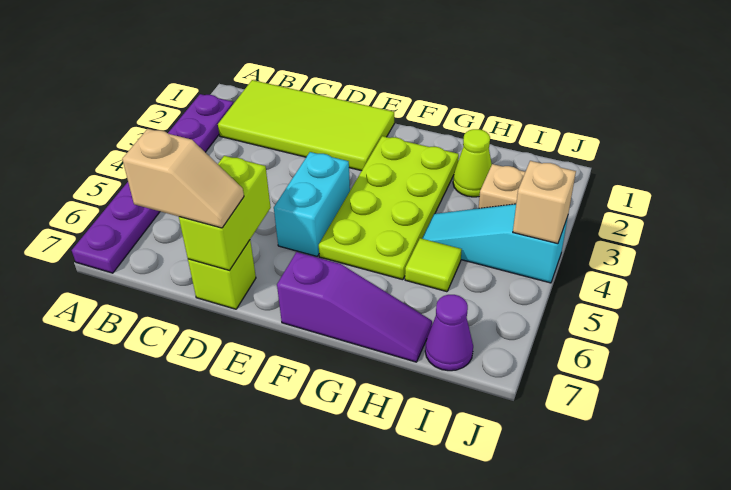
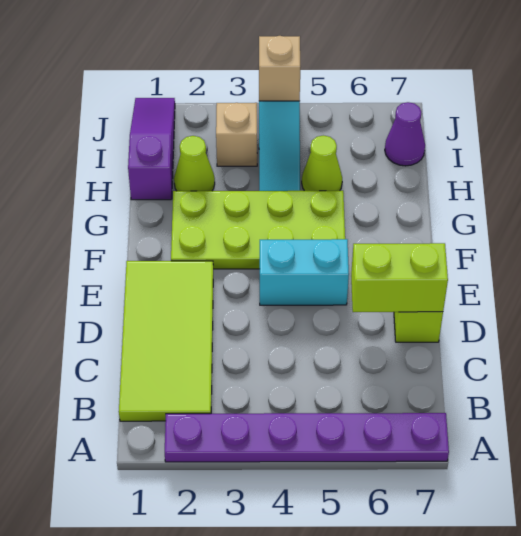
tan 1x2 slope [122,129,244,228] -> none
purple 1x3 slope [277,252,432,362] -> purple 1x3 slope moved to [128,98,175,200]
lime 1x1 tile [405,238,462,292] -> lime 1x1 cone [302,135,342,191]

